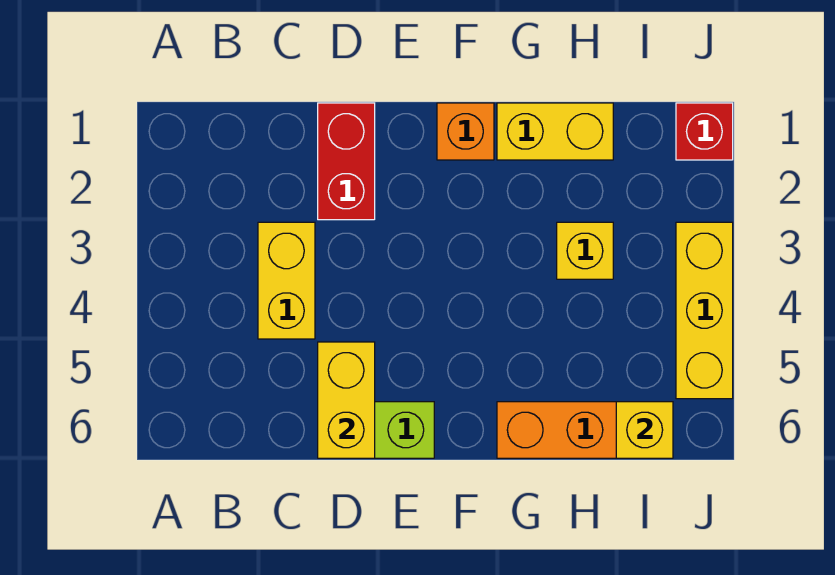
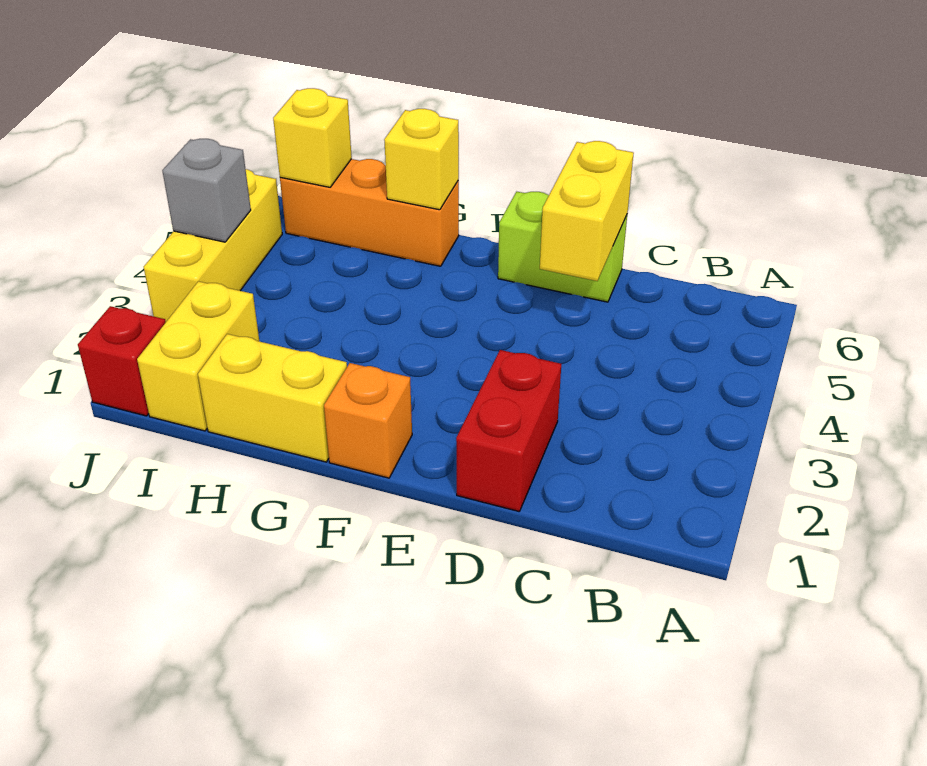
yellow 1x2 brick [258,222,315,339] -> yellow 1x2 brick moved to [137,281,259,431]
yellow 1x1 brick [557,222,613,279] -> yellow 1x1 brick moved to [384,109,459,210]
none -> grey 1x1 brick [162,139,251,242]

